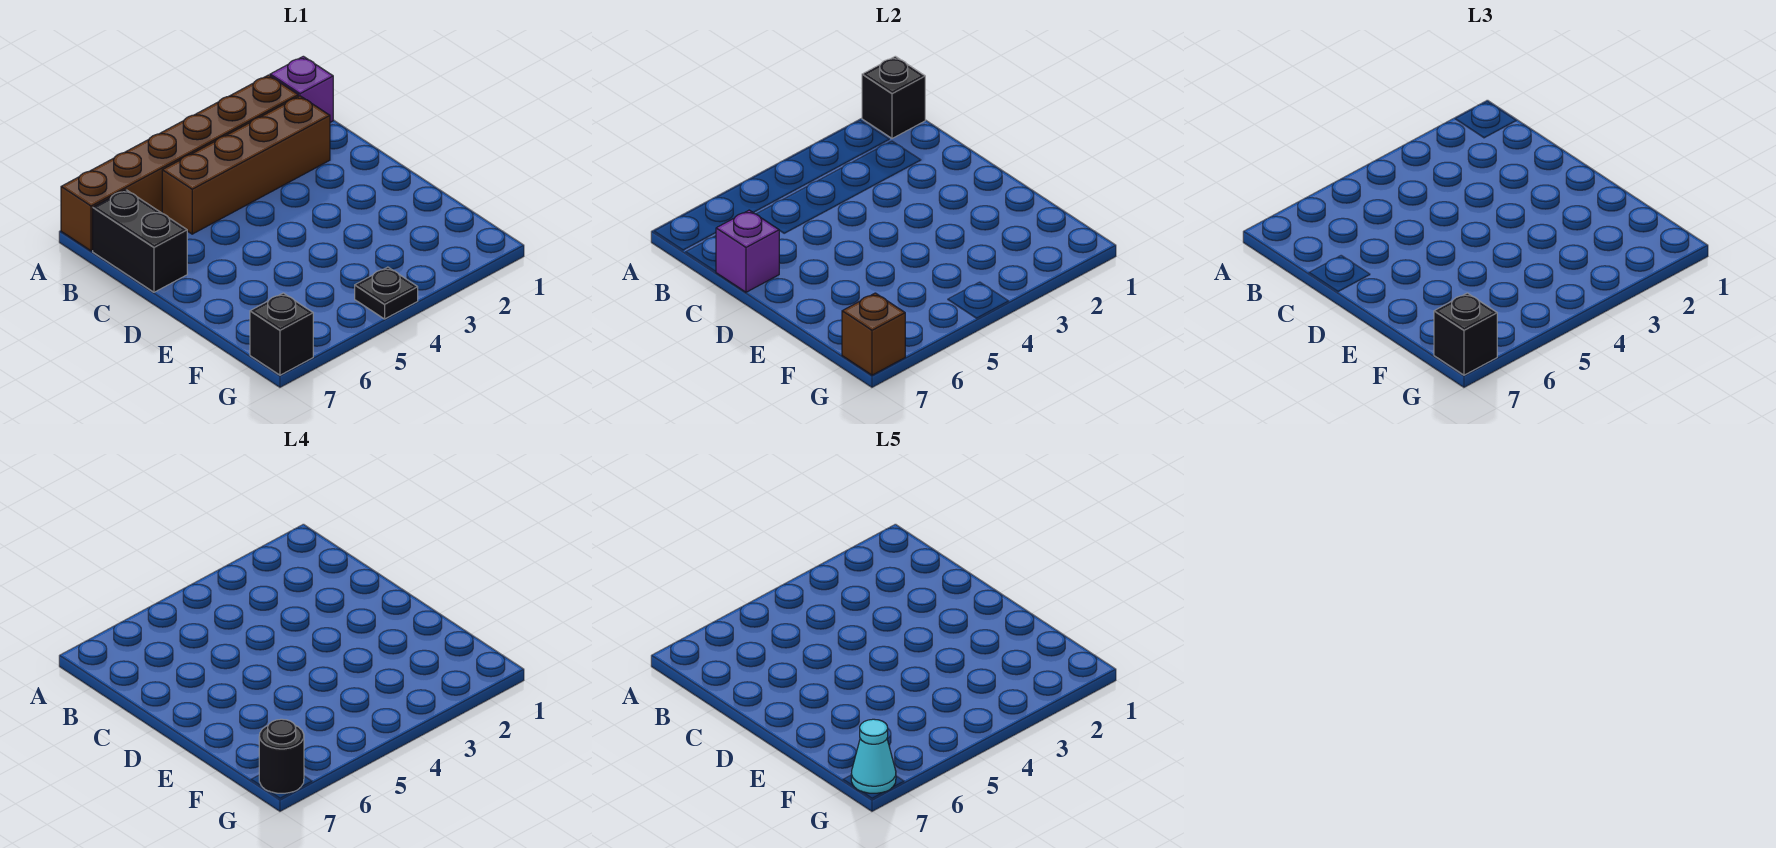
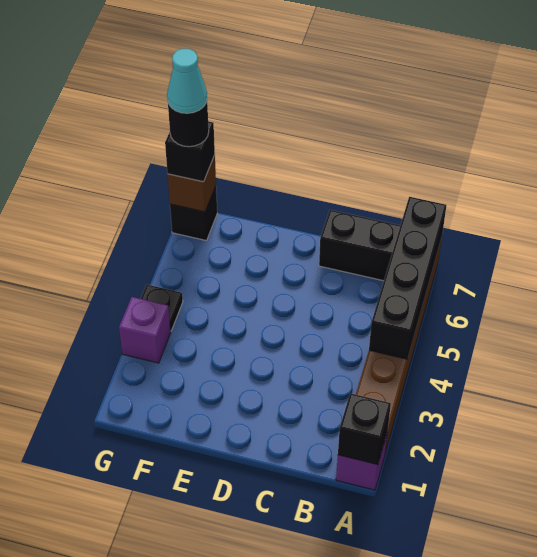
none -> black 1x4 brick [369,197,446,359]
brown 1x4 brick [162,96,330,234] -> none
purple 1x1 brick [716,210,780,292] -> purple 1x1 brick moved to [119,297,171,363]

